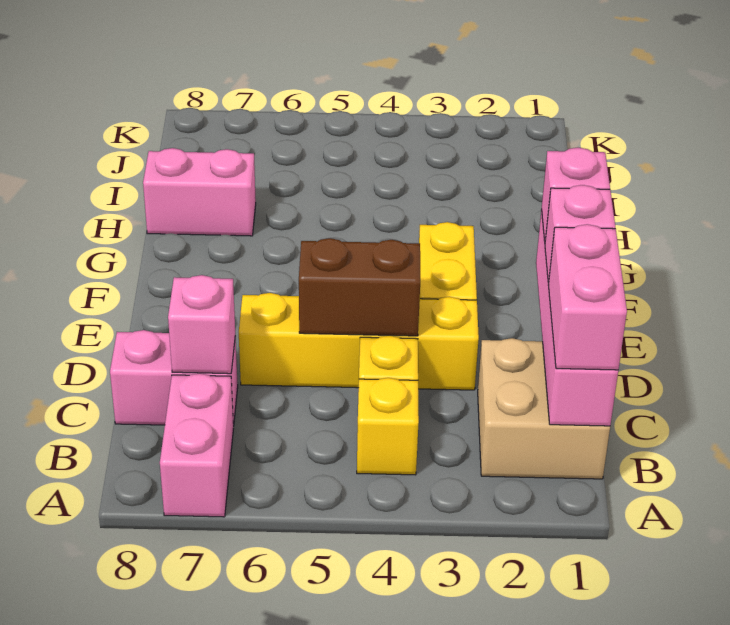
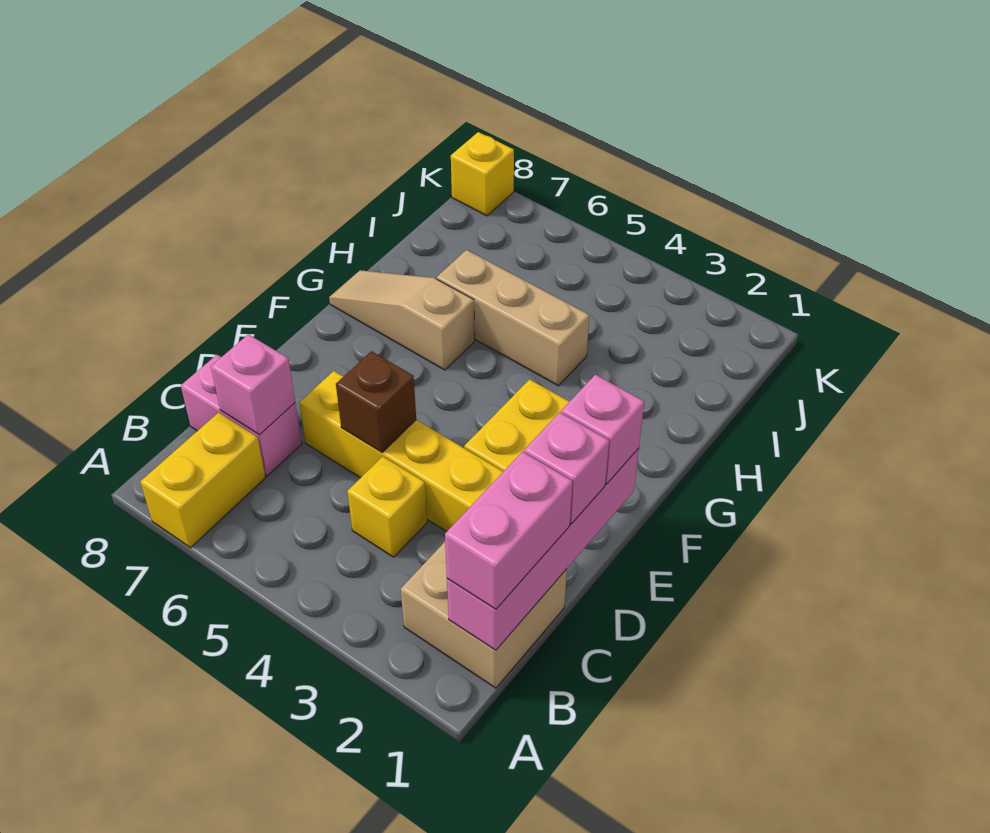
pink 1x2 brick [160,373,233,517] -> yellow 1x2 brick [140,412,266,548]
yellow 1x1 brick [357,378,419,475] -> yellow 1x1 brick moved to [451,132,514,216]
brown 1x2 brick [299,238,420,336] -> brown 1x1 brick [336,351,416,452]
none -> tan 1x3 slope [329,270,475,370]
none -> tan 1x3 brick [437,250,589,386]
pink 1x2 brick [143,148,256,236] -> none

